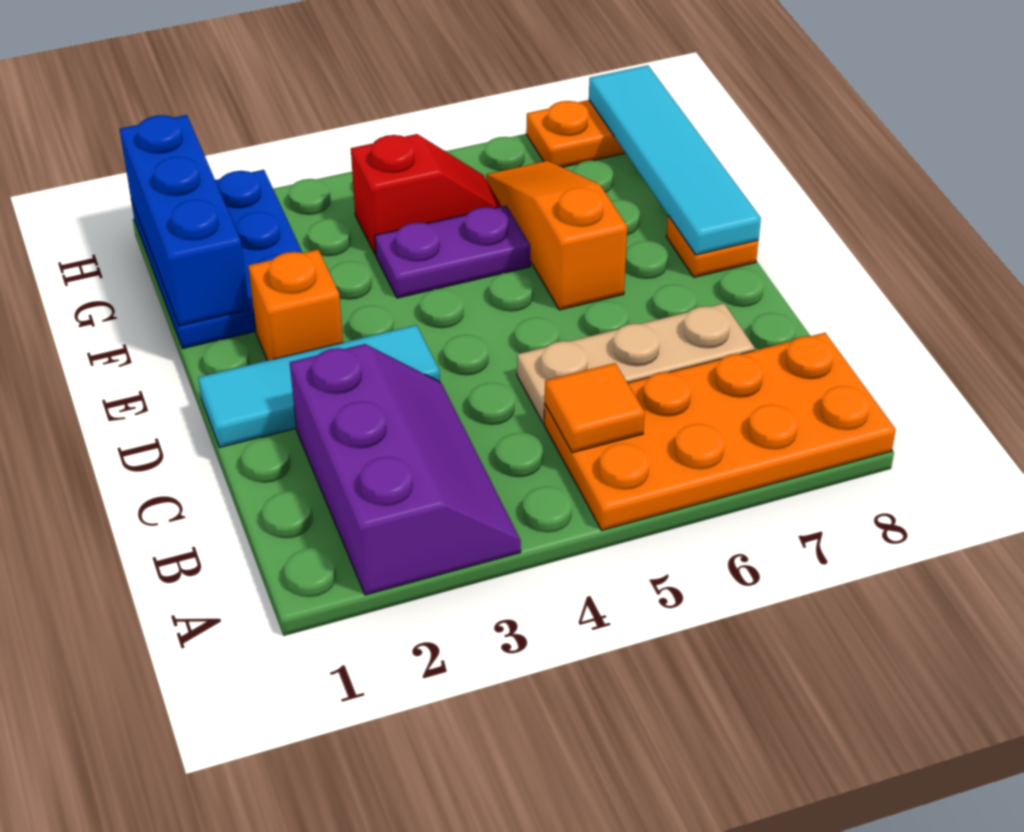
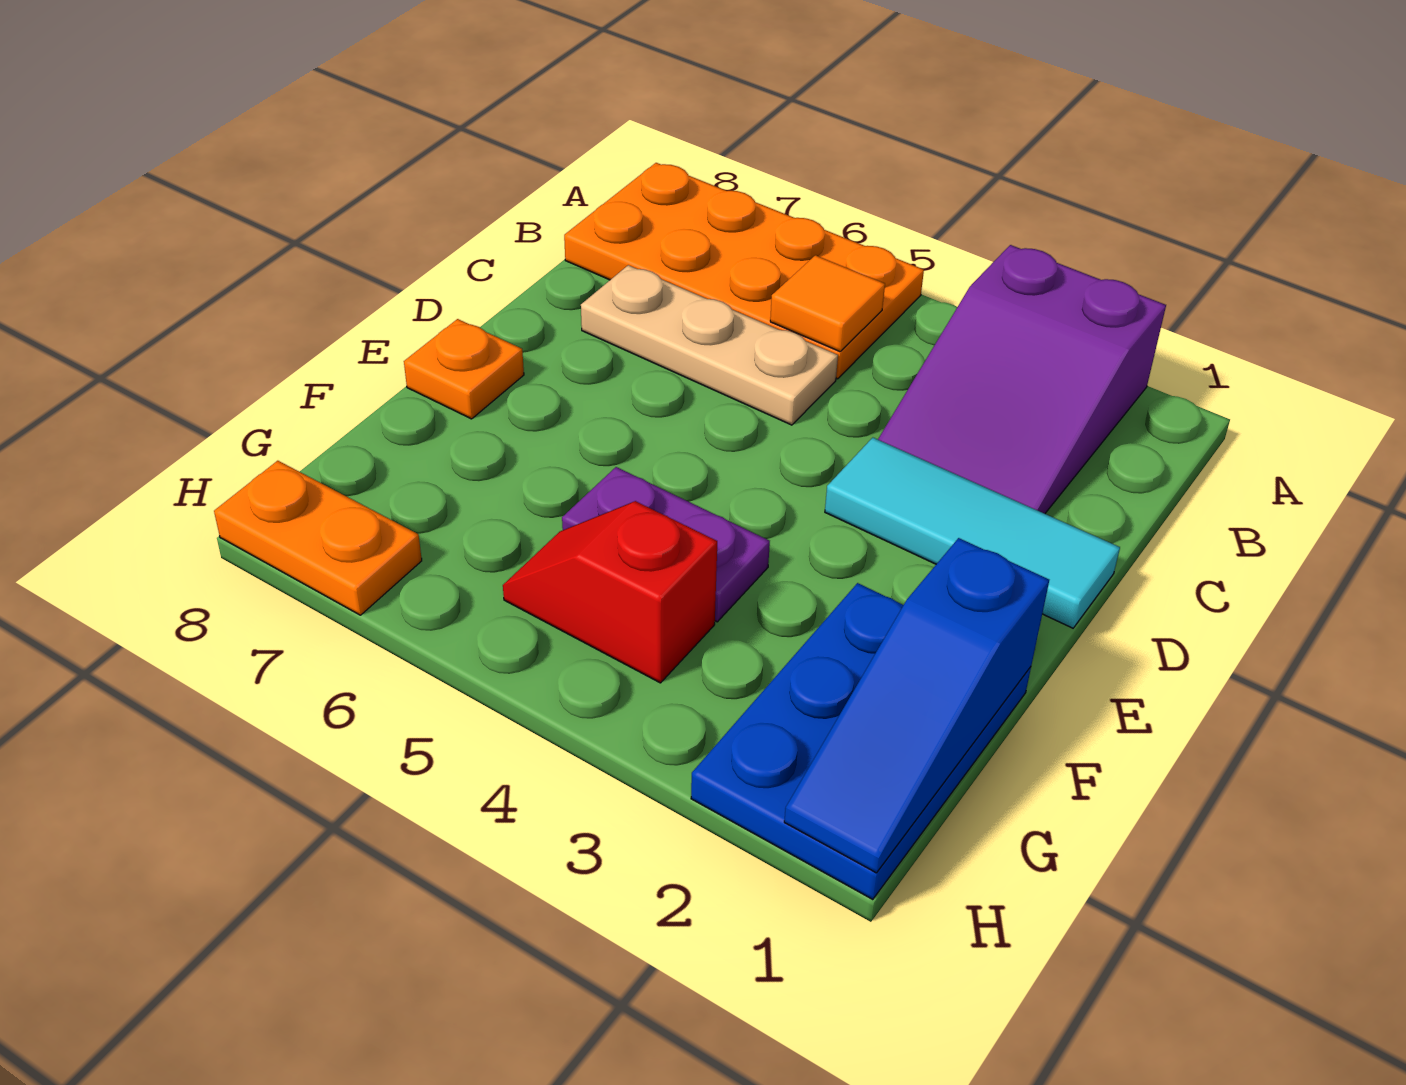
purple 2x3 slope [290,344,521,595] -> purple 2x3 slope turned to [878,245,1166,514]
orange 1x1 brick [248,250,343,361] -> none
orange 1x3 slope [486,161,627,310] -> none
cyan 1x4 tile [589,65,761,255] -> none
blue 1x3 brick [120,115,249,326] -> blue 1x3 slope [784,538,1049,873]

